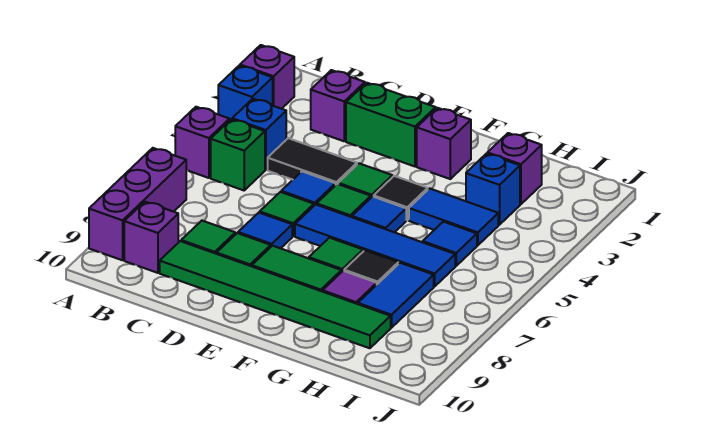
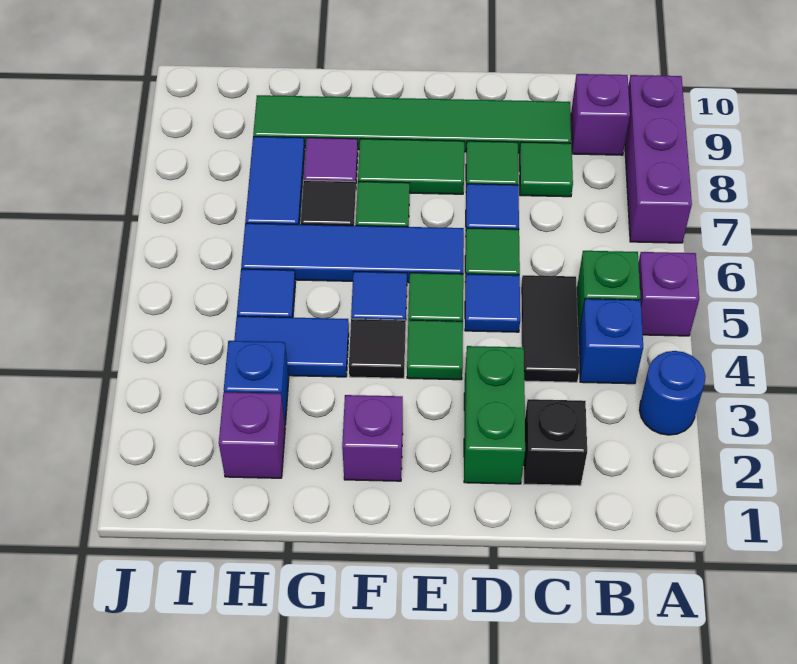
purple 1x1 brick [240,45,294,109] -> none
blue 1x1 brick [218,66,273,120] -> blue 1x1 round brick [639,351,705,435]
purple 1x1 brick [311,70,365,141] -> black 1x1 brick [523,399,587,486]
black 1x2 tile [268,138,357,184] -> black 1x2 tile turned to [521,275,579,382]
green 1x2 brick [346,83,436,166] -> green 1x2 brick turned to [464,346,525,484]

